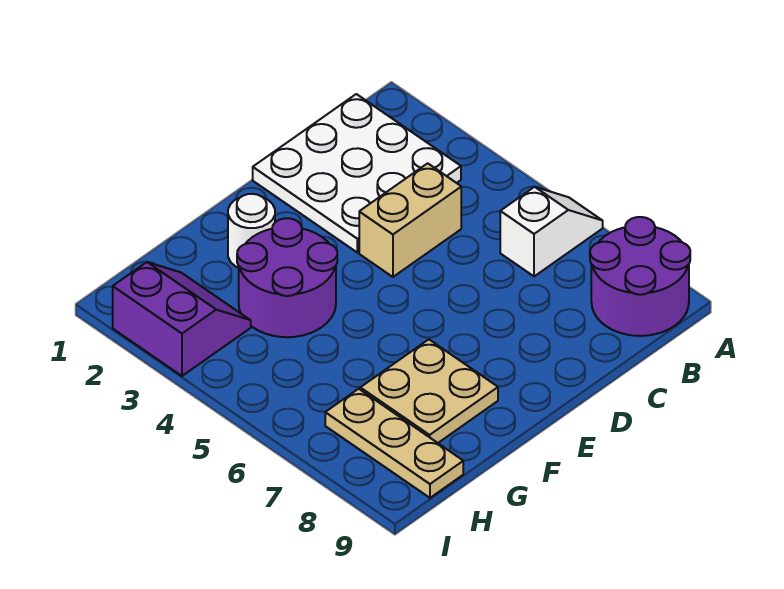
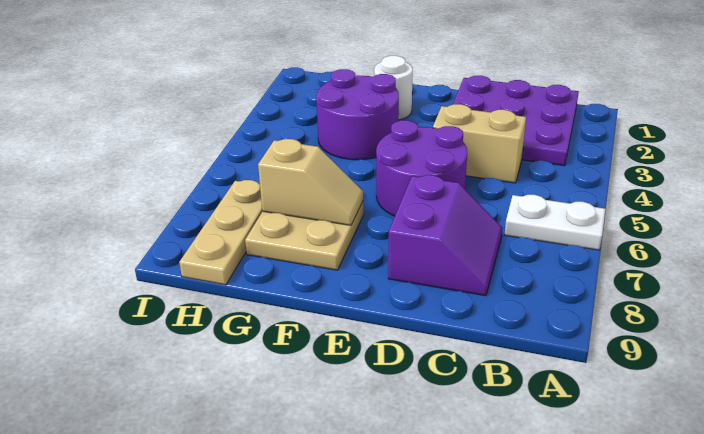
white 1x2 slope [500,187,603,276] -> white 1x2 plate [505,195,605,250]
purple 2x2 round brick [590,217,690,336] -> purple 2x2 round brick moved to [376,120,467,216]
white 3x3 plate [253,94,461,253] -> purple 3x3 plate [453,76,579,166]
none -> tan 1x2 slope [258,139,363,225]
purple 2x2 slope [113,262,251,376] -> purple 2x2 slope moved to [388,175,503,296]

